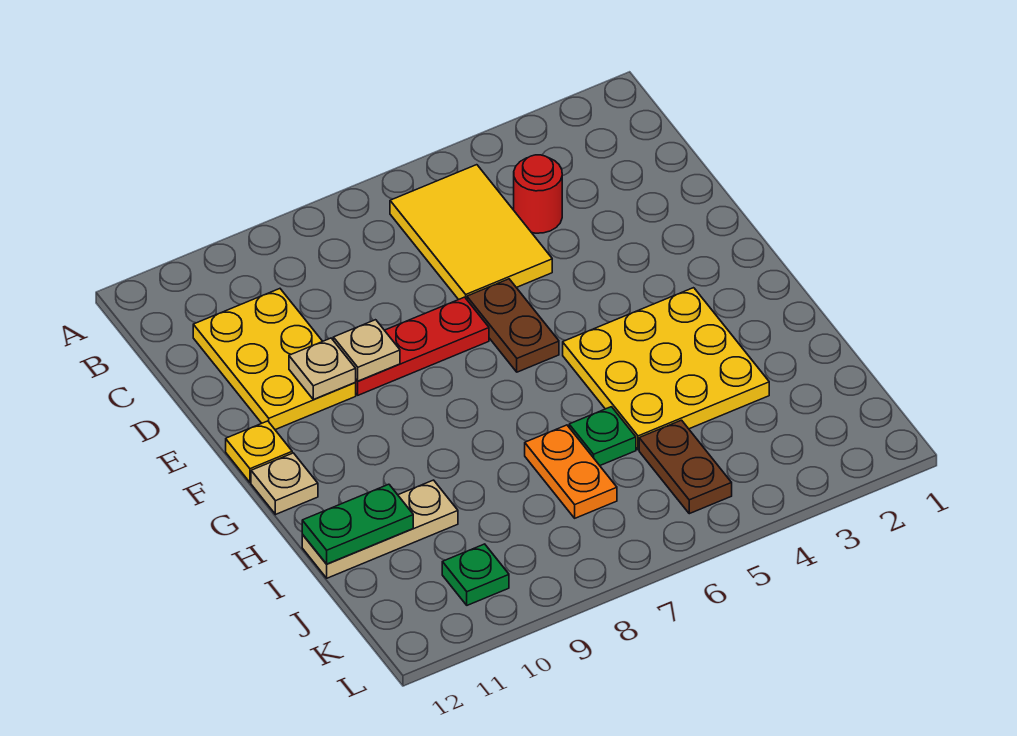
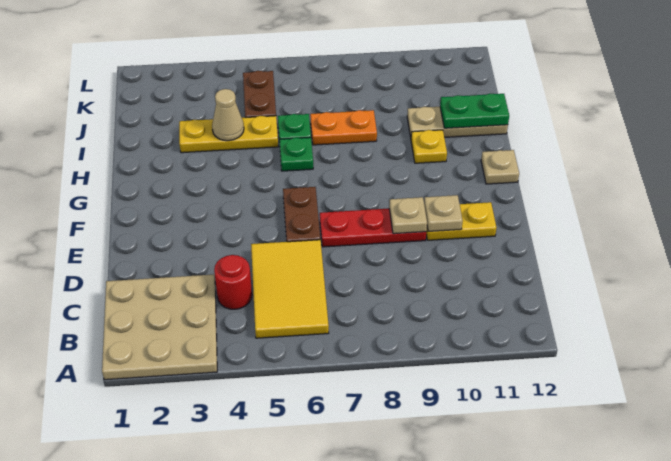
none -> tan 3x3 plate [102,274,217,380]
yellow 2x3 plate [193,289,356,430] -> yellow 1x2 plate [426,202,497,240]
yellow 1x1 plate [226,421,292,482] -> yellow 1x1 plate moved to [411,130,447,163]
yellow 3x3 plate [563,288,769,450] -> yellow 1x3 plate [179,116,278,153]
none -> tan 1x1 cone [212,89,244,141]
orange 1x2 plate [525,425,617,518] -> orange 1x2 plate turned to [310,110,377,145]
green 1x1 plate [442,544,509,605] -> green 1x1 plate moved to [279,137,313,171]

